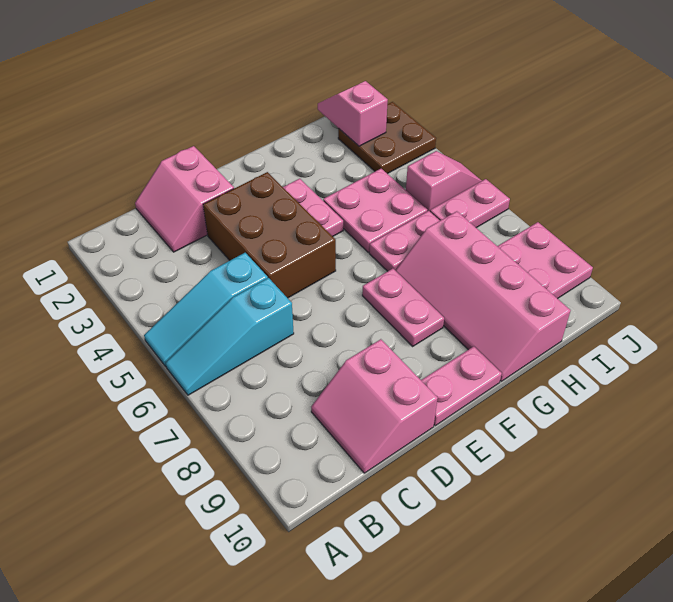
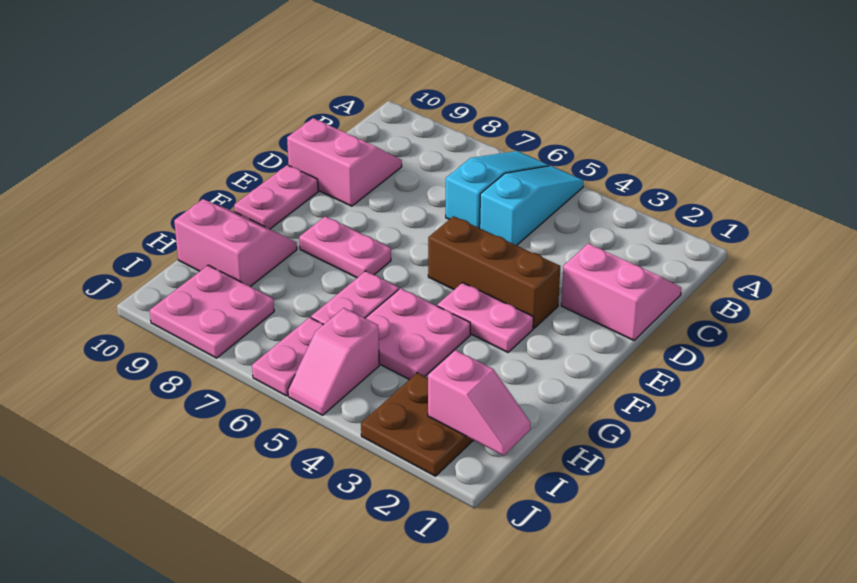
brown 2x3 brick [203,172,336,298] -> brown 1x3 brick [428,216,560,328]
pink 2x4 slope [395,211,571,381] -> pink 2x2 slope [174,199,297,287]

